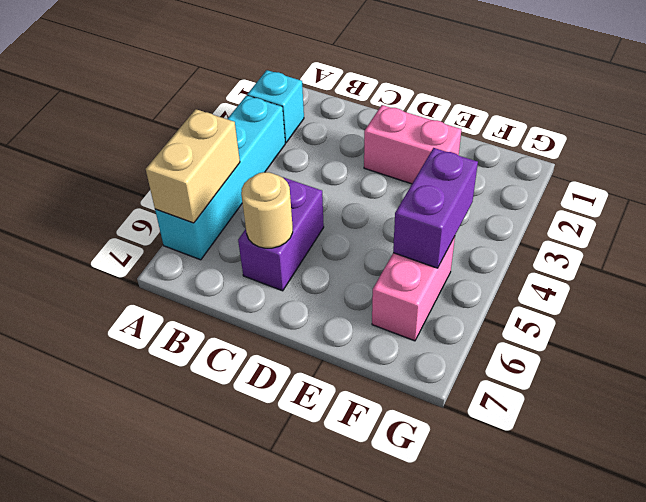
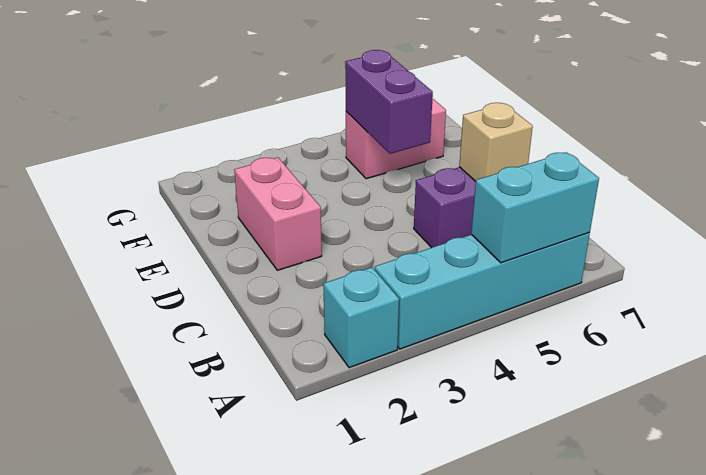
tan 1x2 brick [146,109,240,223] -> cyan 1x2 brick [471,152,599,263]
tan 1x1 round brick [241,172,293,248] -> tan 1x1 brick [459,103,533,181]
purple 1x2 brick [393,148,478,268] -> purple 1x2 brick turned to [345,50,433,154]

